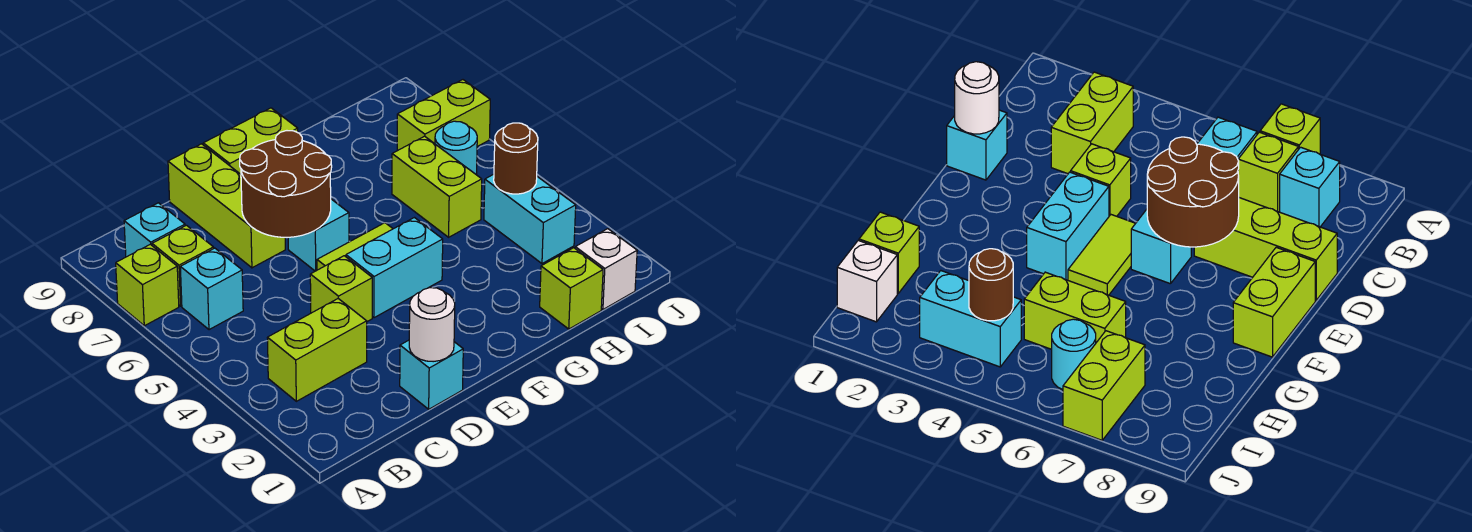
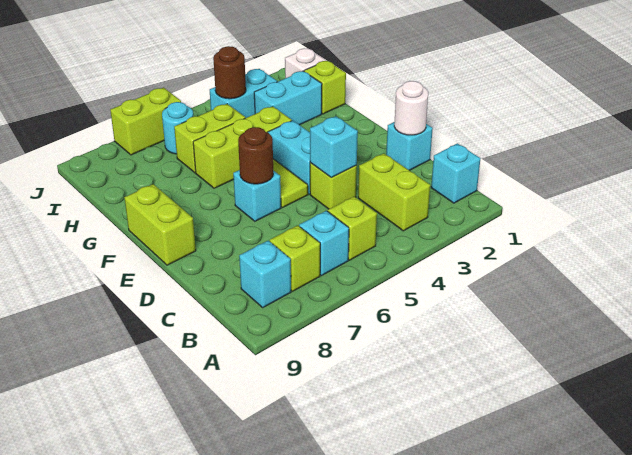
lime 1x1 brick [116,244,179,326] -> lime 1x1 brick moved to [328,197,377,260]
none -> cyan 1x1 brick [431,143,480,203]
none -> cyan 1x1 brick [310,116,358,178]
brown 2x2 round brick [240,131,332,238] -> brown 1x1 round brick [238,127,273,184]
lime 1x3 brick [168,144,285,268] -> lime 1x3 brick moved to [193,106,292,188]
none -> cyan 1x2 brick [254,71,322,125]
lime 1x2 brick [397,80,490,151] -> lime 1x2 brick turned to [110,88,181,155]

